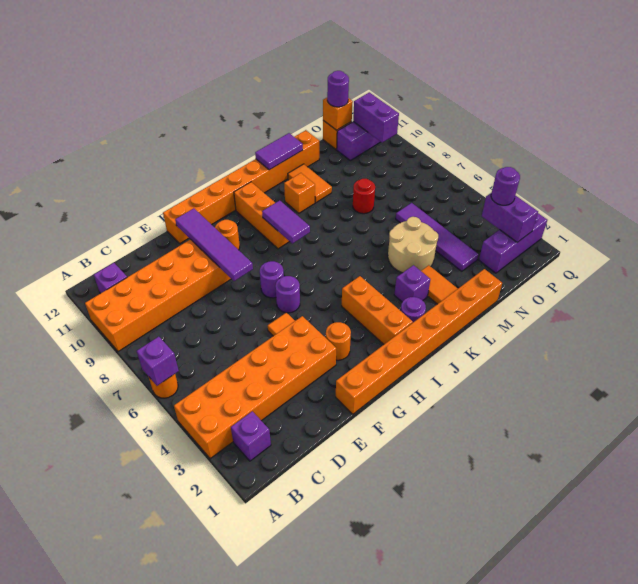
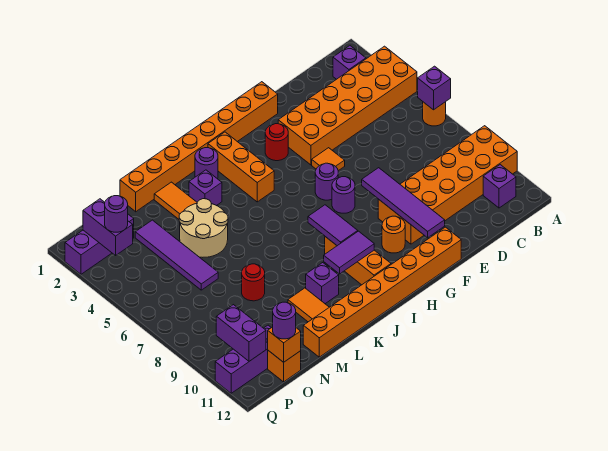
orange 1x1 round brick [326,322,351,360] -> red 1x1 round brick [265,124,288,161]
orange 1x1 brick [284,173,315,213] -> purple 1x1 brick [306,263,339,304]
purple 1x2 tile [255,133,303,170] -> purple 1x2 tile moved to [324,231,374,274]

